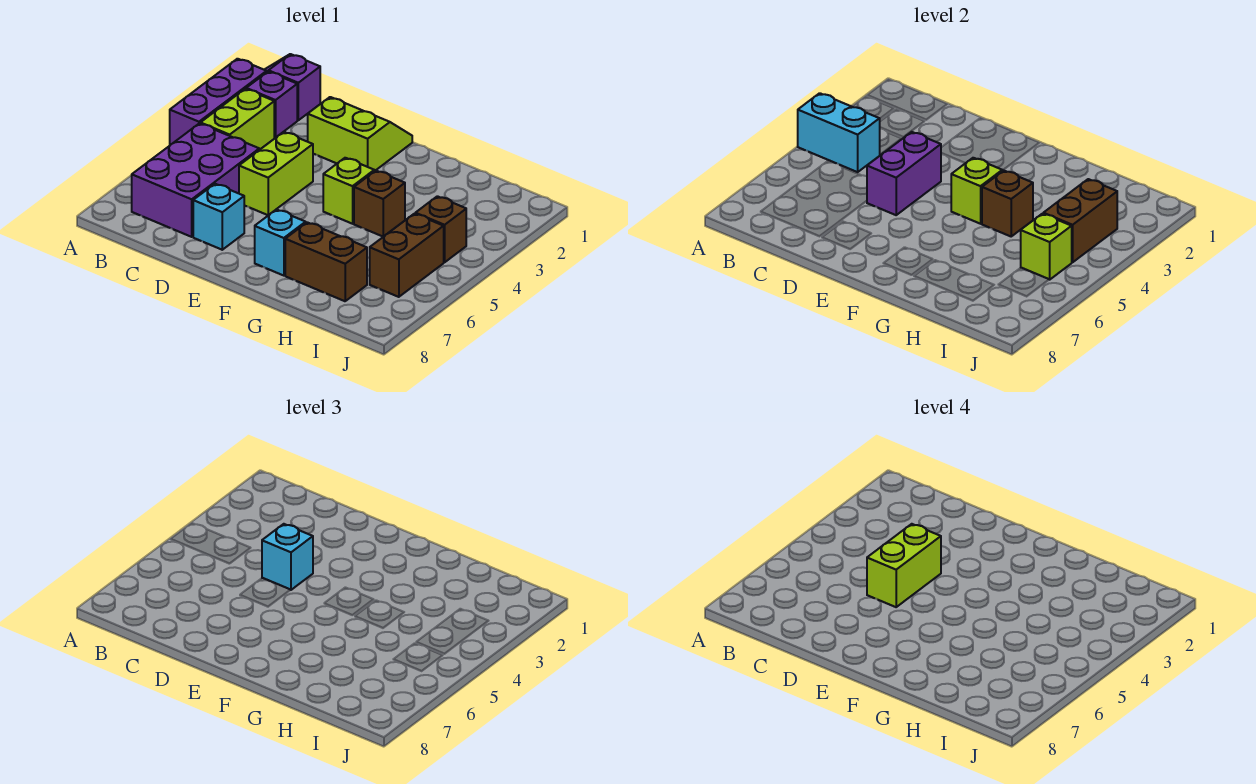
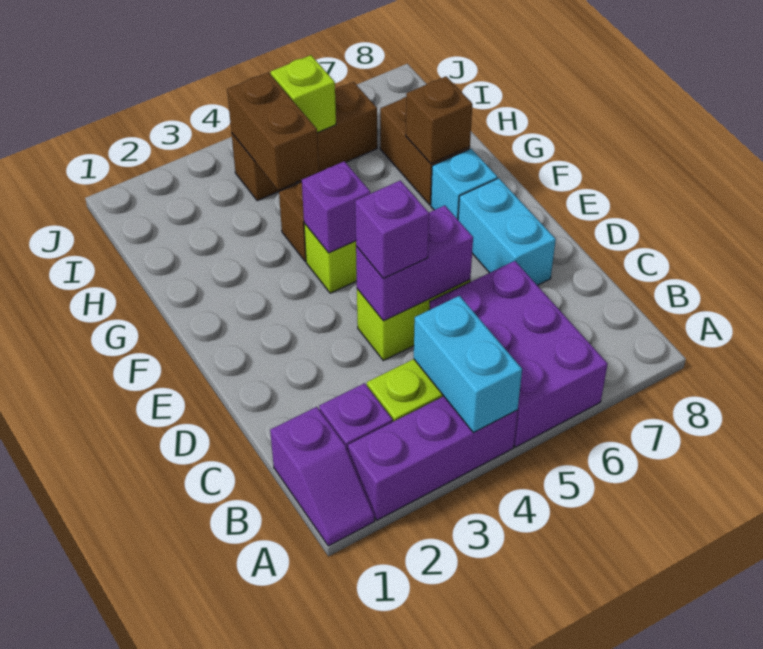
purple 2x3 brick [132,123,259,237] -> purple 2x3 brick turned to [430,261,608,447]
lime 2x2 slope [308,97,412,171] -> none
cyan 1x1 brick [262,524,313,590] -> purple 1x1 brick [355,180,429,279]
lime 1x2 brick [867,524,941,607] -> none
cyan 1x1 brick [193,184,244,250] -> cyan 1x2 brick [458,178,556,285]
lime 1x1 brick [951,158,1002,224] -> purple 1x1 brick [302,161,370,253]
brown 1x1 brick [982,171,1033,236] -> brown 1x1 brick moved to [406,77,472,164]
brown 1x2 brick [1043,179,1117,262] -> brown 1x2 brick turned to [227,72,319,190]

